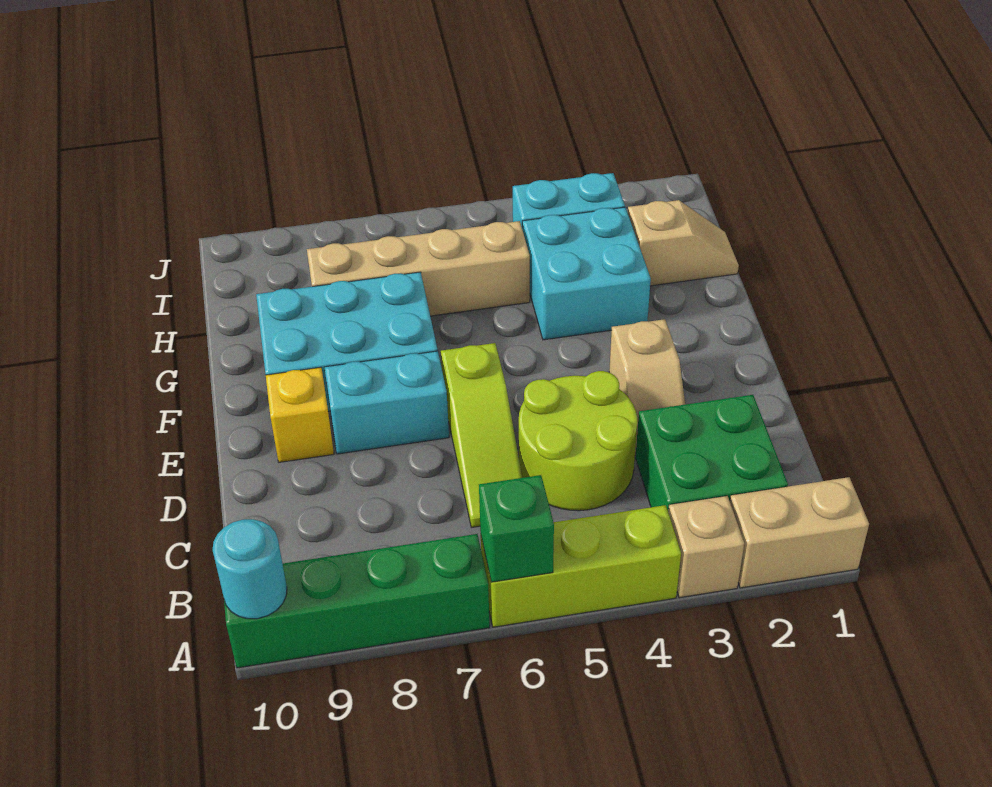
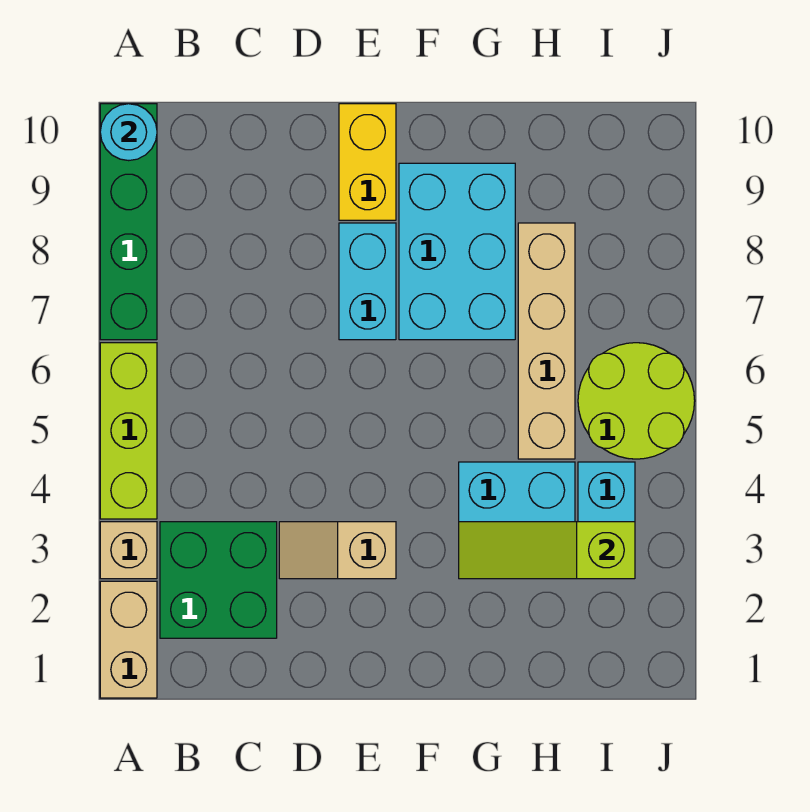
green 1x1 brick [479,475,554,582] -> none
lime 2x2 round brick [519,371,637,511] -> lime 2x2 round brick moved to [578,343,695,459]
lime 1x3 slope [441,343,522,527] -> lime 1x3 slope moved to [459,522,635,579]
yellow 1x1 brick [266,367,334,462] -> yellow 1x2 brick [339,104,396,220]
tan 1x2 slope [628,200,739,286] -> none

